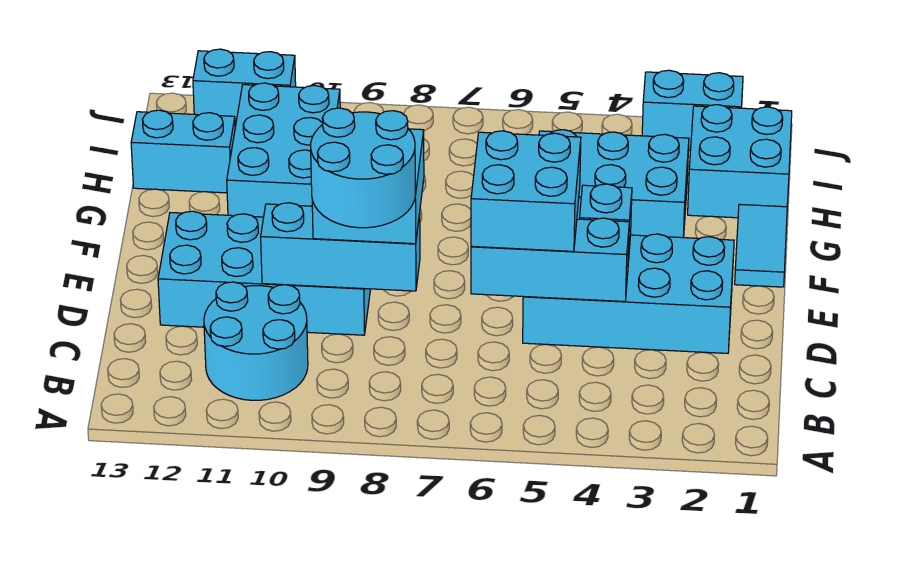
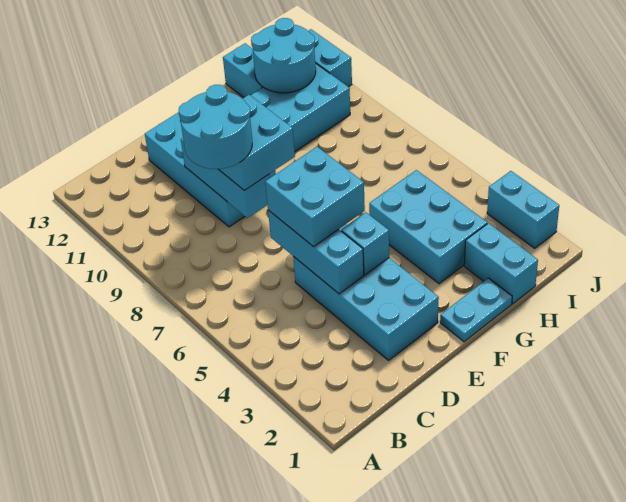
cyan 2x2 round brick [204,282,308,400] -> cyan 2x2 round brick moved to [251,18,316,93]
cyan 1x2 tile [735,204,787,287] -> cyan 1x2 plate [440,278,512,342]
cyan 2x2 brick [688,105,792,218] -> cyan 1x2 brick [464,223,538,304]

